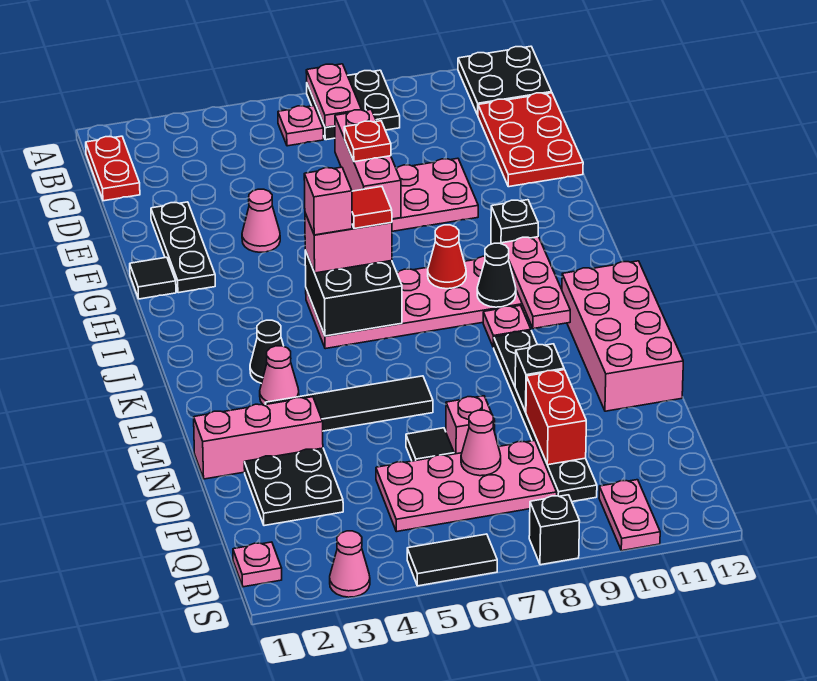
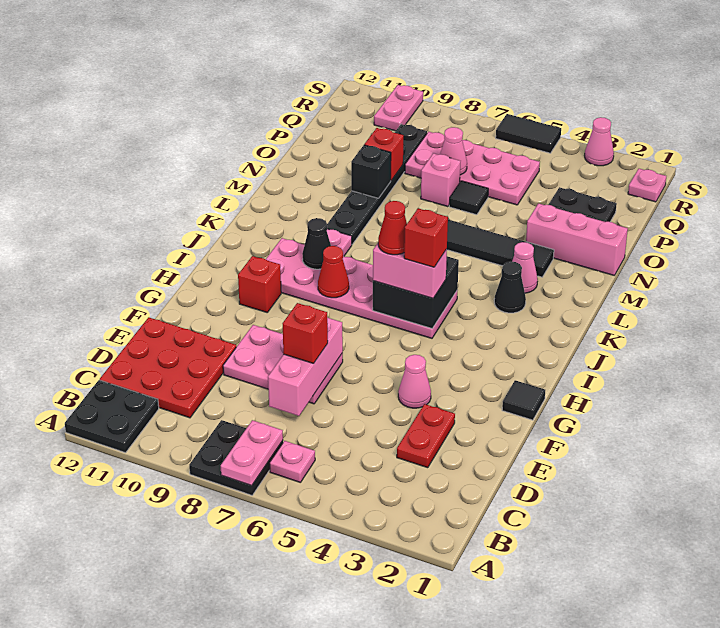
red 1x2 plate [86,136,140,201] -> red 1x2 plate moved to [397,404,455,468]
red 2x3 plate [478,93,583,187] -> red 3x3 plate [100,317,236,418]
black 1x3 plate [151,202,215,293] -> none
red 1x1 plate [344,121,391,162] -> red 1x1 brick [282,303,328,363]
black 1x1 brick [491,200,538,244] -> red 1x1 brick [238,256,281,312]
pink 1x1 brick [304,167,352,235] -> red 1x1 brick [404,208,448,267]
red 1x1 tile [352,186,392,228] -> red 1x1 cone [378,201,407,255]
pink 1x3 plate [502,237,570,329] -> none
pink 2x4 brick [562,261,683,411] -> none
red 1x2 brick [526,370,586,465] -> red 1x1 brick [364,128,403,180]
black 1x1 brick [529,495,580,565] -> none

